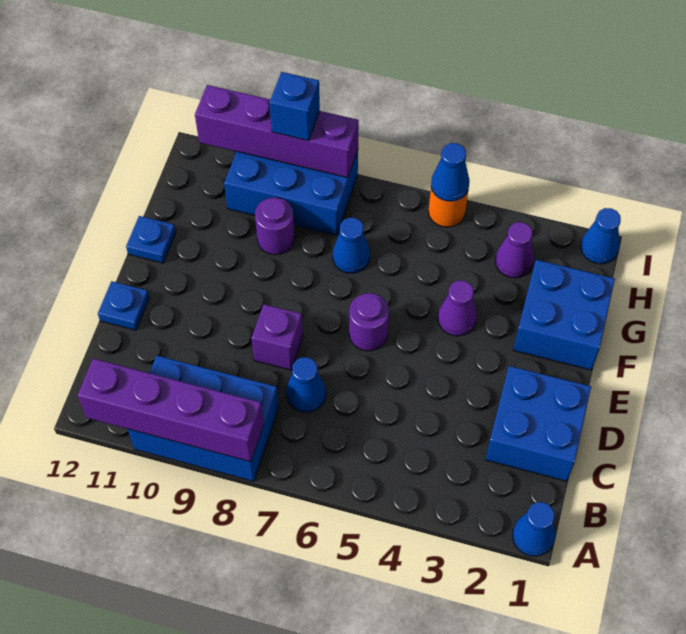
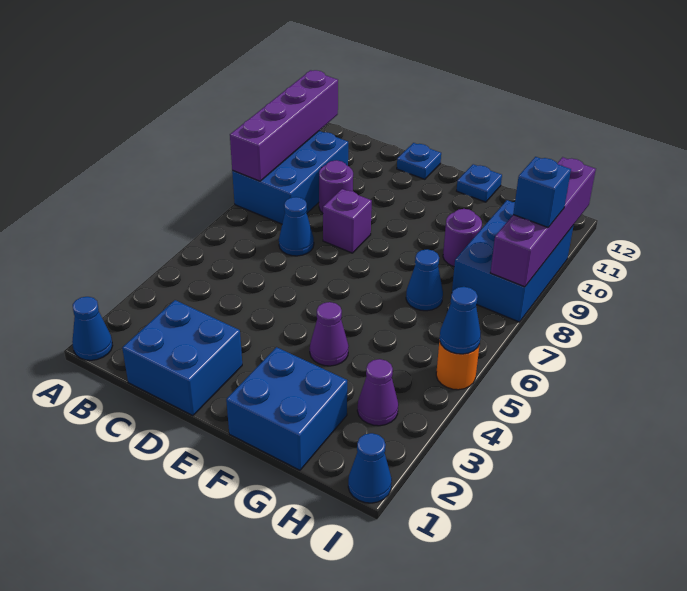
purple 1x1 round brick [349,293,389,351] -> purple 1x1 round brick moved to [319,160,353,213]

